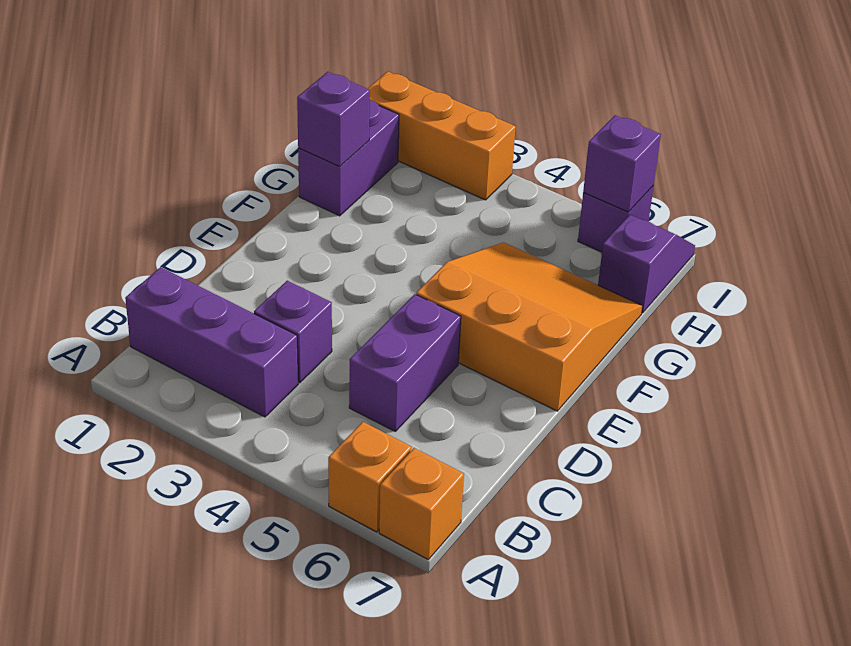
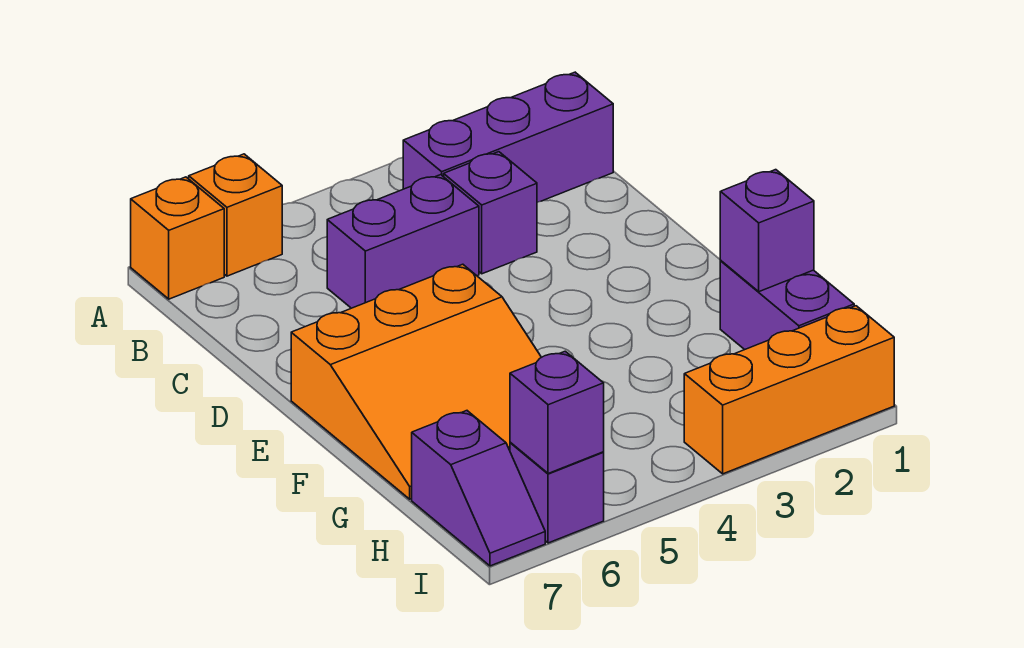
purple 1x2 brick [349,294,461,431] -> purple 1x2 brick turned to [327,175,479,308]

